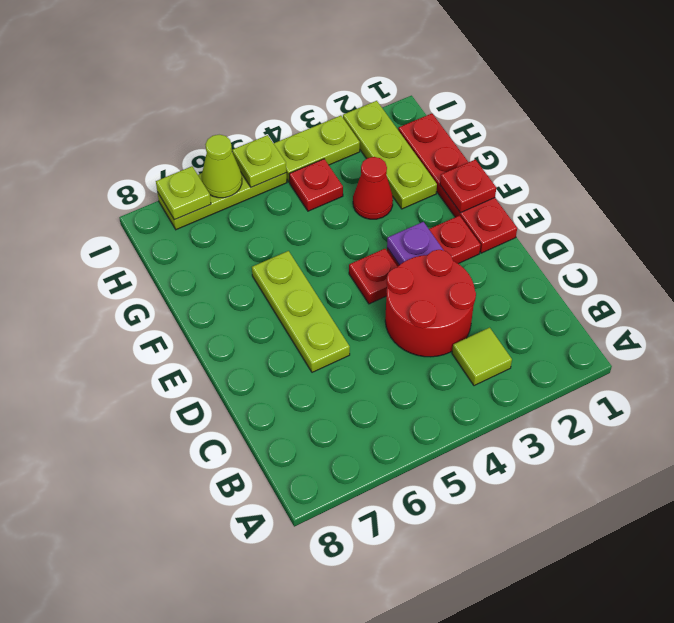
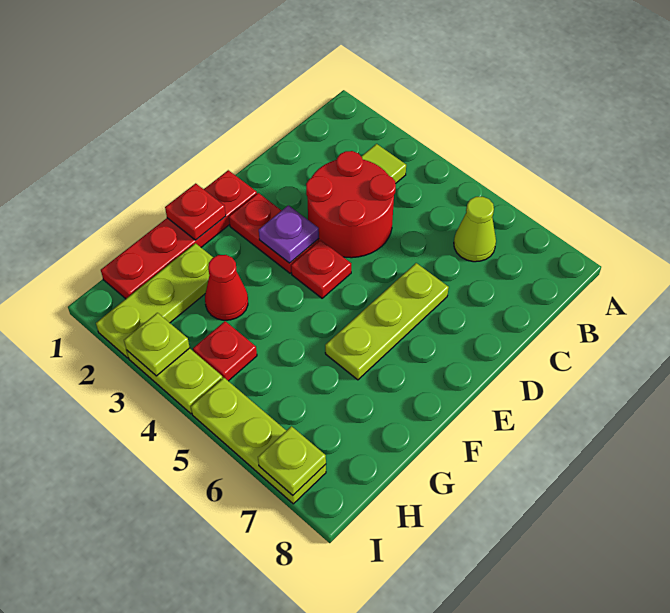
lime 1x1 plate [232,135,286,187] -> lime 1x1 plate moved to [124,313,190,376]
lime 1x1 cone [202,135,242,198] -> lime 1x1 cone moved to [454,197,496,262]

